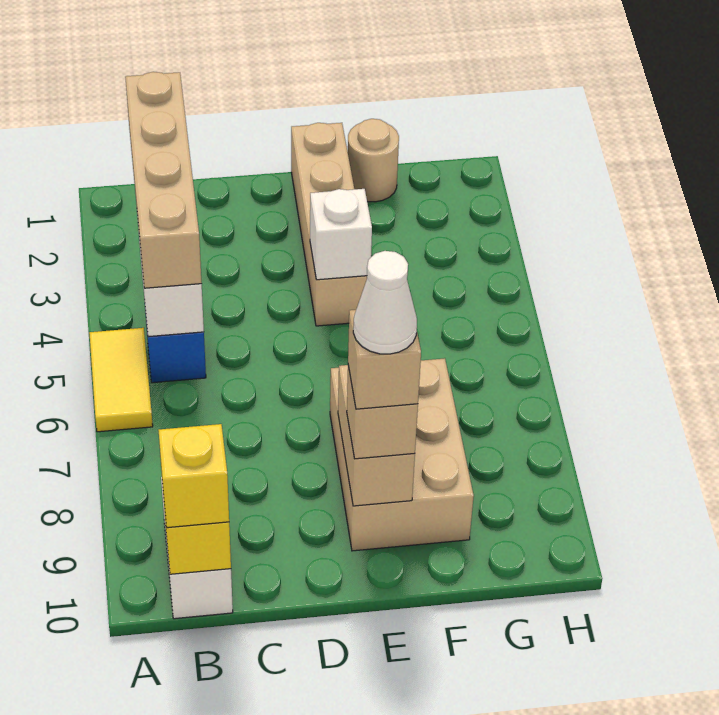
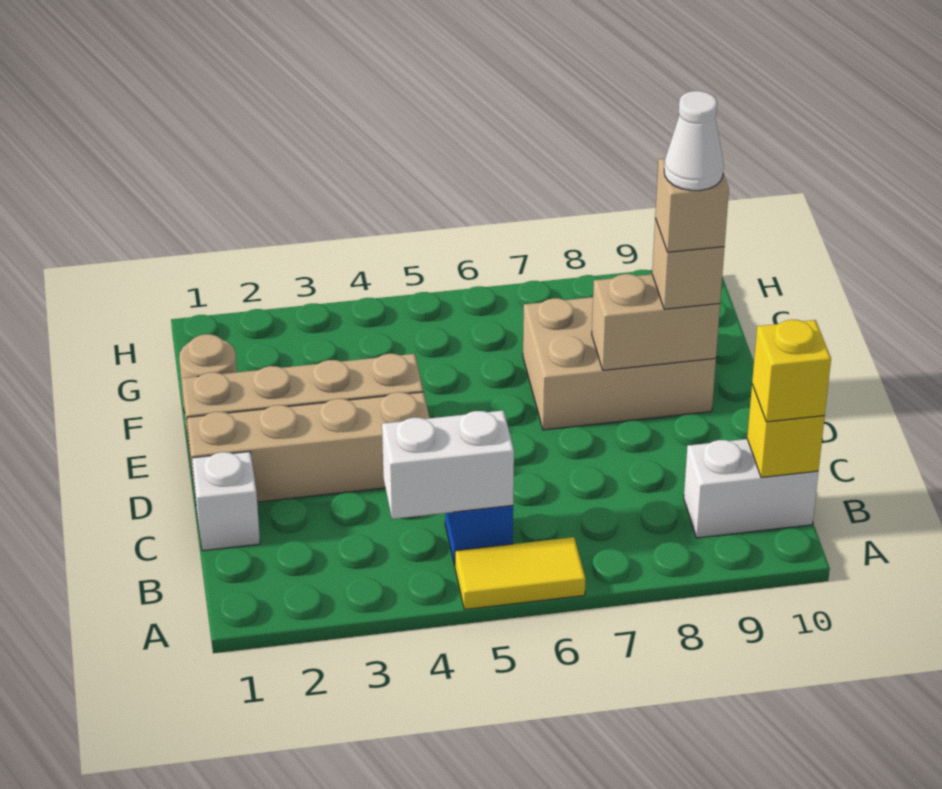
tan 1x4 brick [125,72,202,288] -> tan 1x4 brick moved to [187,392,429,502]
white 1x1 brick [310,189,372,280] -> white 1x1 brick moved to [192,452,260,551]

